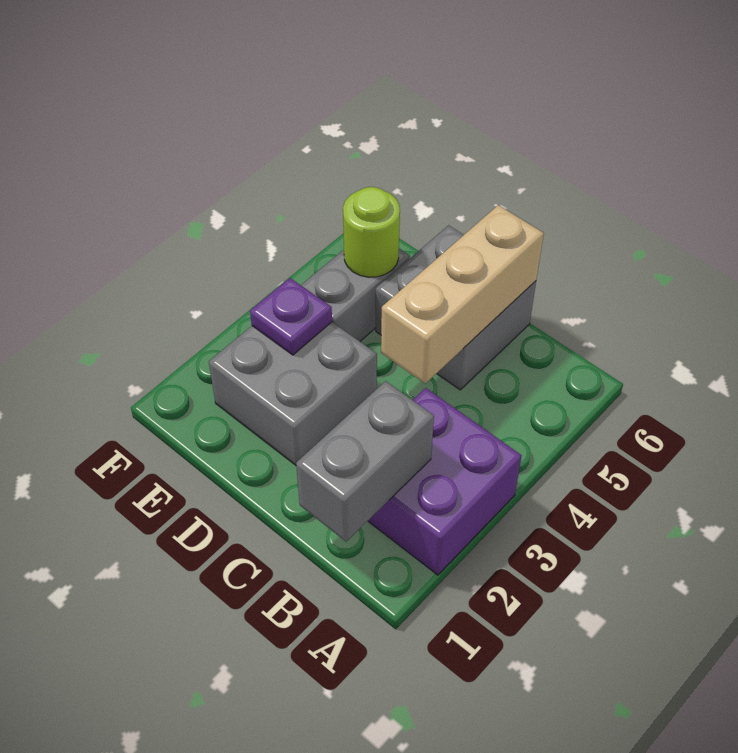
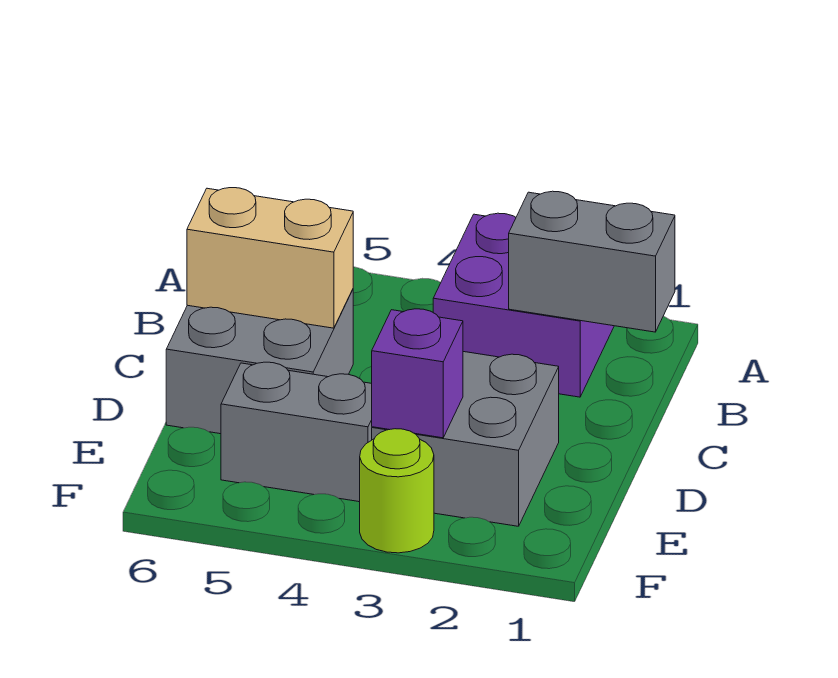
tan 1x3 brick [381,205,544,383] -> tan 1x2 brick [187,188,353,328]
purple 1x1 plate [250,278,332,355] -> purple 1x1 brick [372,309,463,438]
lime 1x1 round brick [343,187,400,277] -> lime 1x1 round brick moved to [360,429,434,553]

